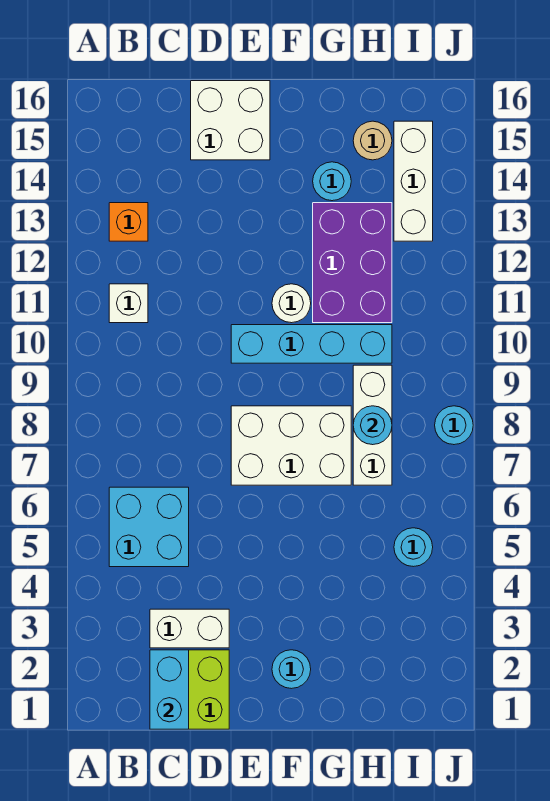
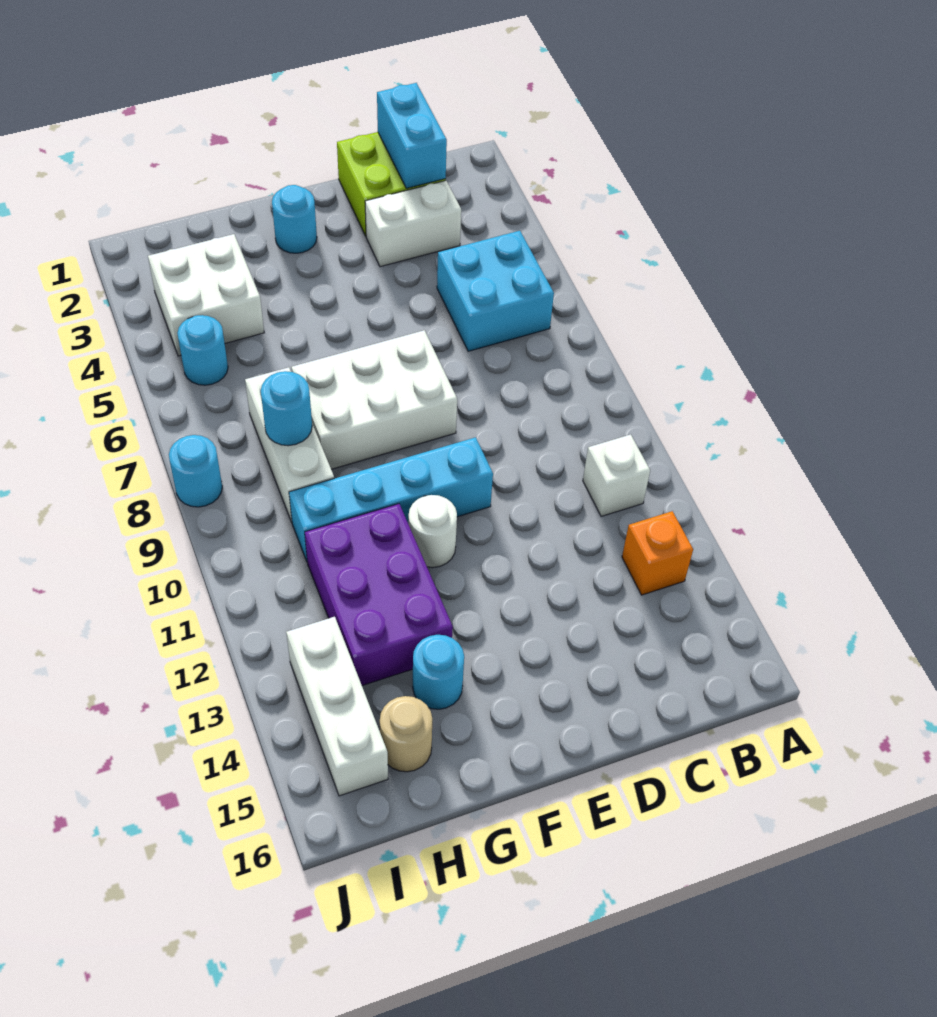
white 2x2 brick [191,81,270,160] -> white 2x2 brick moved to [148,234,264,356]

